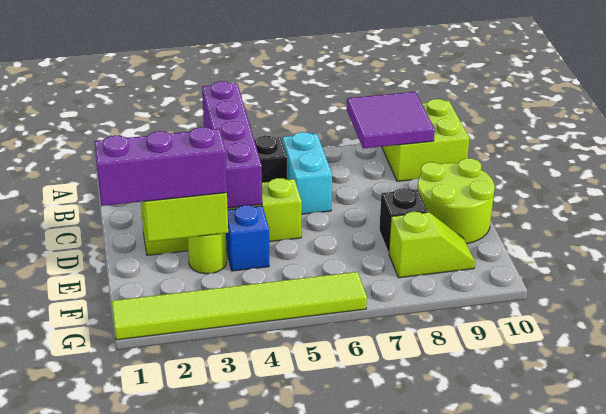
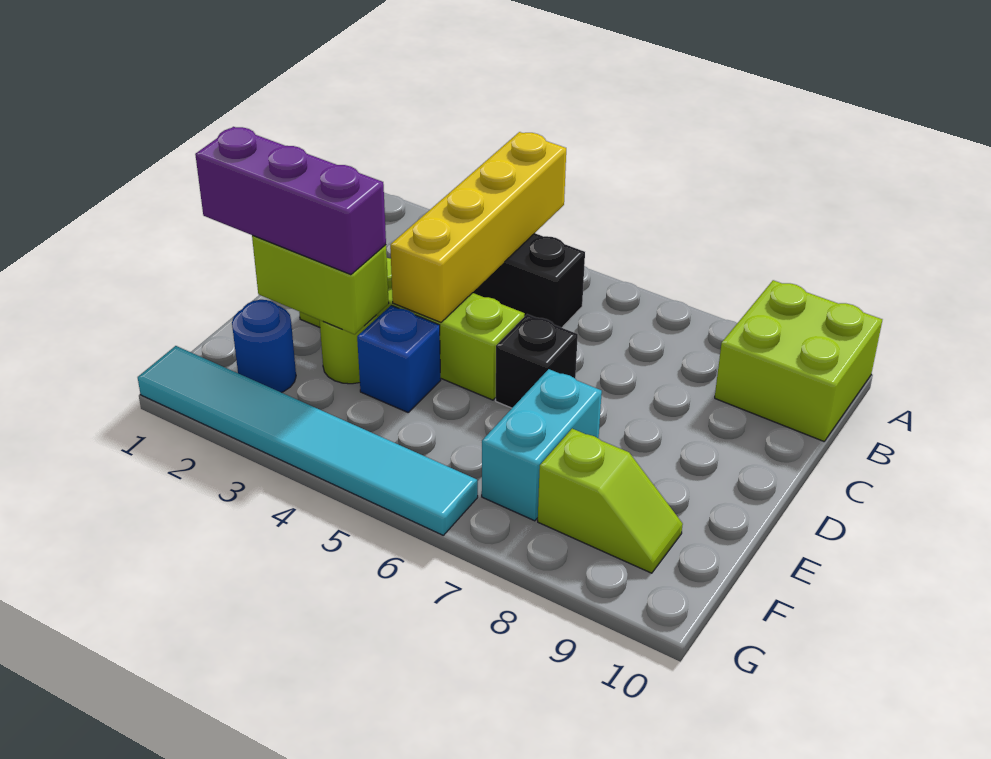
purple 1x4 brick [202,81,262,208] -> yellow 1x4 brick [390,132,566,322]
purple 2x2 tile [347,92,435,148] -> none
cyan 1x2 brick [282,132,332,214] -> cyan 1x2 brick moved to [482,369,602,521]
lime 2x2 round brick [418,158,495,244] -> none
black 1x1 brick [379,188,428,253] -> black 1x1 brick moved to [496,314,578,408]
none -> blue 1x1 round brick [232,300,296,392]
lime 1x6 tile [112,272,367,340] -> cyan 1x6 tile [138,346,478,535]

